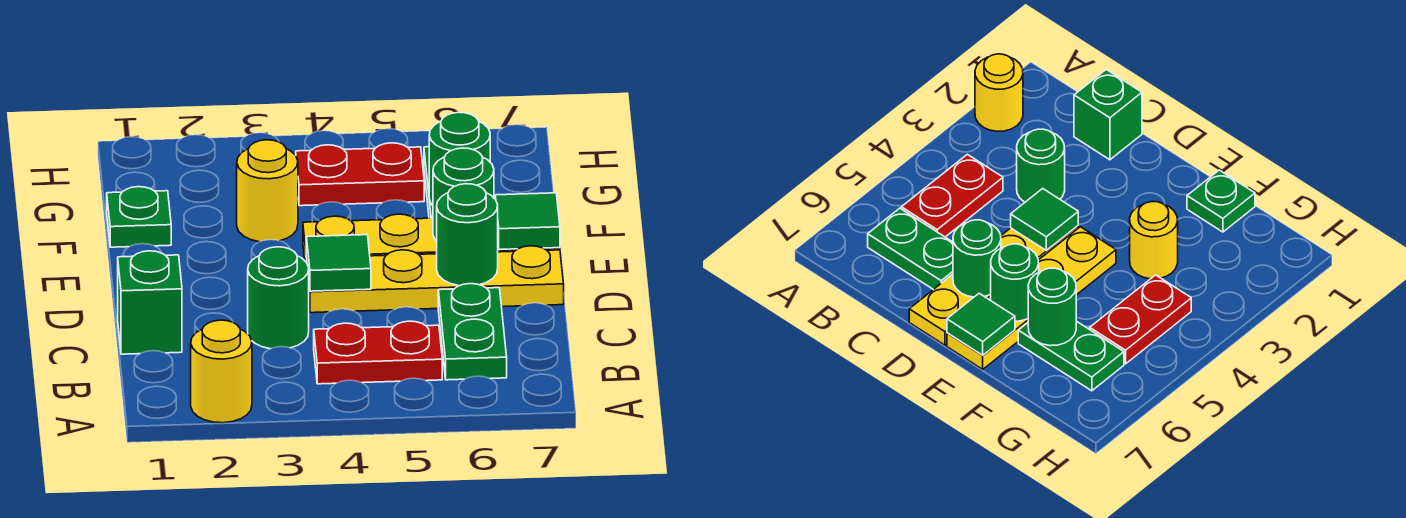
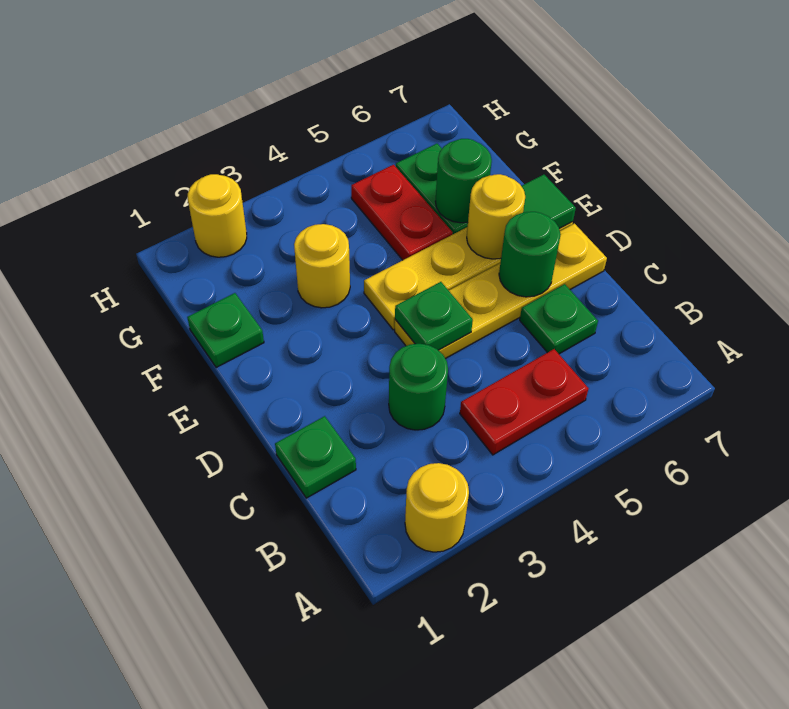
green 1x2 plate [438,284,507,380] -> green 1x1 plate [520,284,598,354]
green 1x1 brick [118,251,182,354] -> green 1x1 plate [275,416,356,498]
green 1x1 tile [306,235,371,291] -> green 1x1 plate [395,282,473,350]
green 1x1 round brick [433,148,494,241] -> yellow 1x1 round brick [467,174,525,259]
red 1x2 plate [296,143,424,206] -> red 1x2 plate turned to [351,165,453,260]
none -> yellow 1x1 round brick [188,174,247,257]

